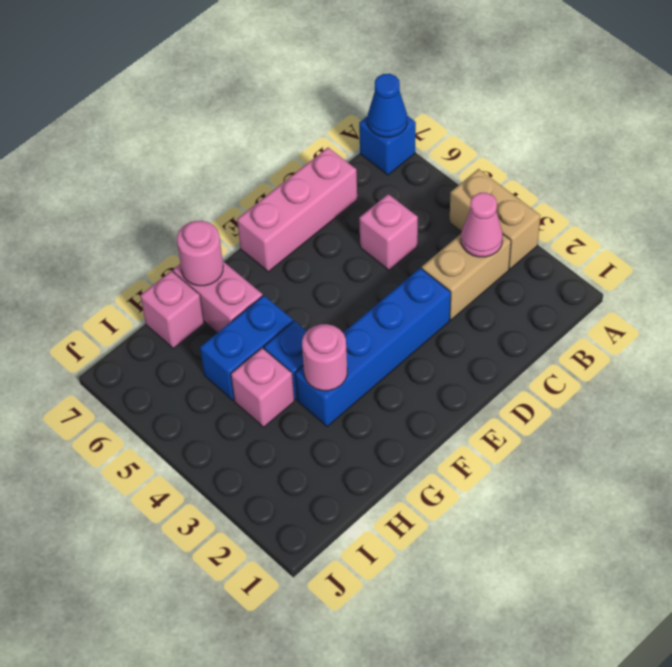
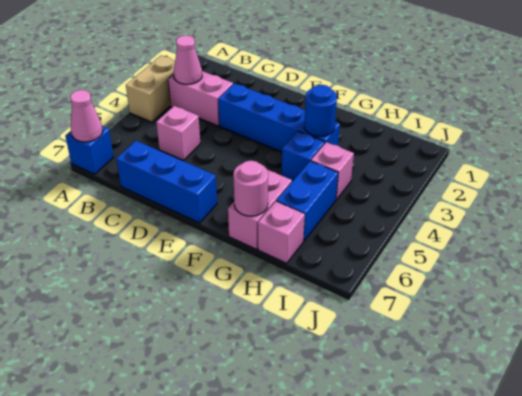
blue 1x1 cone [368,74,407,137] -> pink 1x1 cone [70,90,103,142]
tan 1x2 brick [422,234,511,320] -> pink 1x2 brick [168,71,233,126]
pink 1x3 brick [237,148,357,272] -> blue 1x3 brick [116,141,217,223]
pink 1x1 round brick [302,324,347,391] -> blue 1x1 round brick [304,85,337,136]
blue 1x2 brick [200,295,293,400] -> blue 1x2 brick turned to [277,161,338,241]

